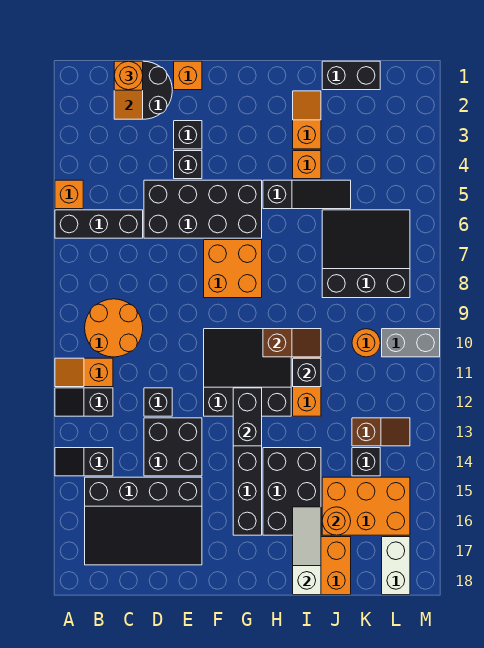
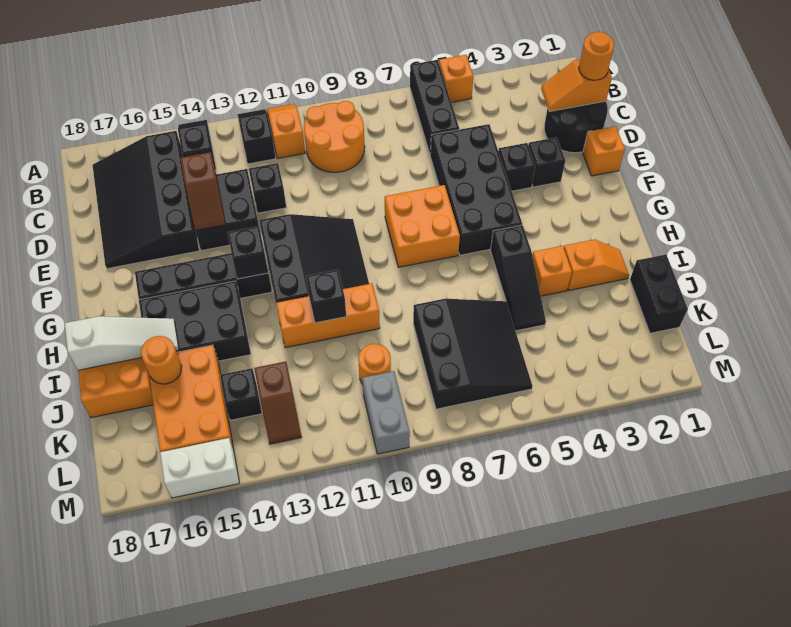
black 1x2 brick [233,388,262,446] -> black 1x1 brick [228,226,268,279]
brown 1x2 slope [263,329,321,357] -> brown 1x2 slope moved to [180,152,226,231]
white 1x2 brick [382,537,410,595] -> white 1x2 brick moved to [160,438,239,498]

